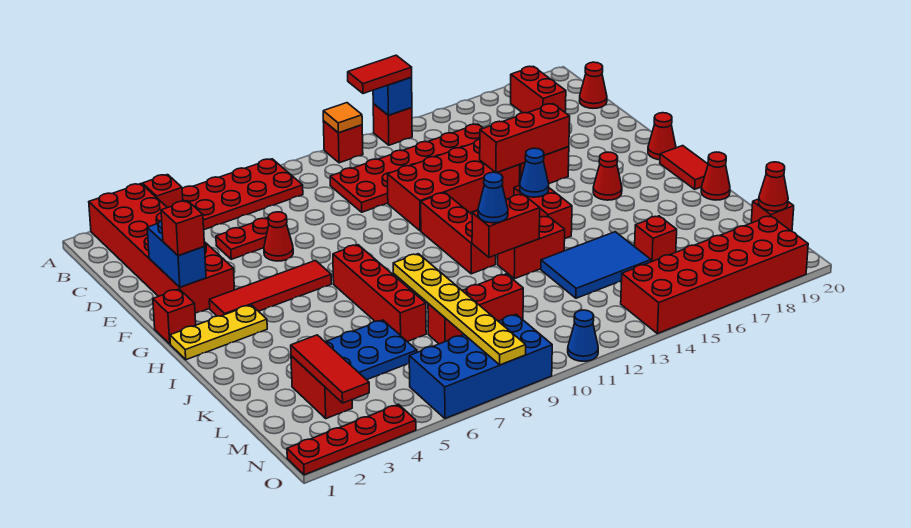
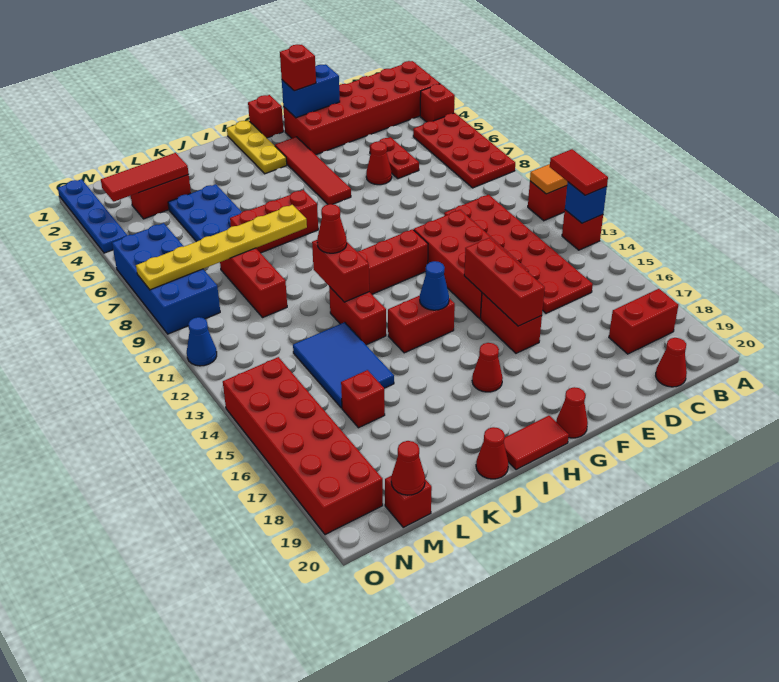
red 1x4 brick [333,245,426,342] -> red 1x3 brick [230,190,318,253]
blue 1x1 cone [478,172,508,223] -> red 1x1 cone [317,204,347,253]
red 1x4 plate [287,404,416,475] -> blue 1x4 plate [58,179,127,253]

